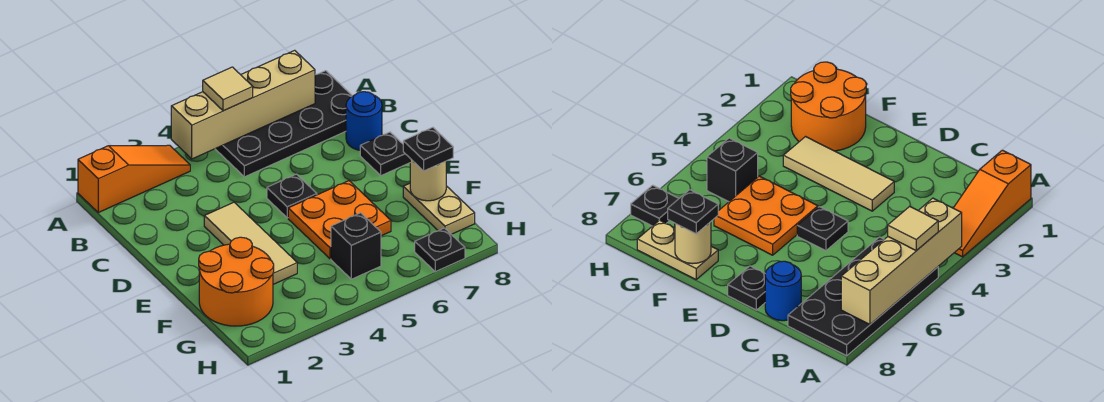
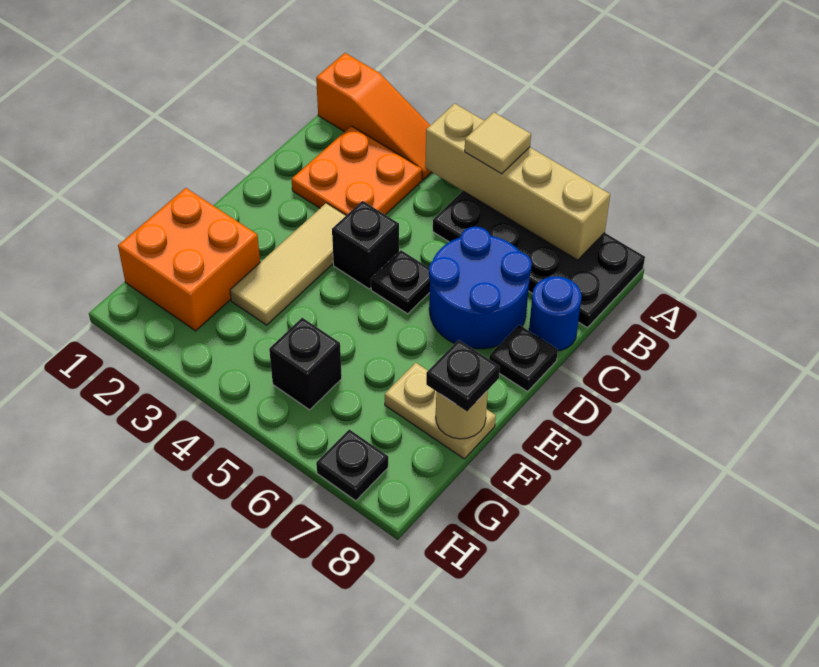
none -> blue 2x2 round brick [429,227,532,349]
none -> black 1x1 brick [332,201,399,289]
orange 2x2 plate [288,181,391,259] -> orange 2x2 plate moved to [292,126,422,215]
orange 2x2 round brick [199,237,274,326] -> orange 2x2 brick [118,188,260,331]
tan 1x2 plate [403,183,475,234] -> tan 1x2 plate turned to [385,363,496,459]

